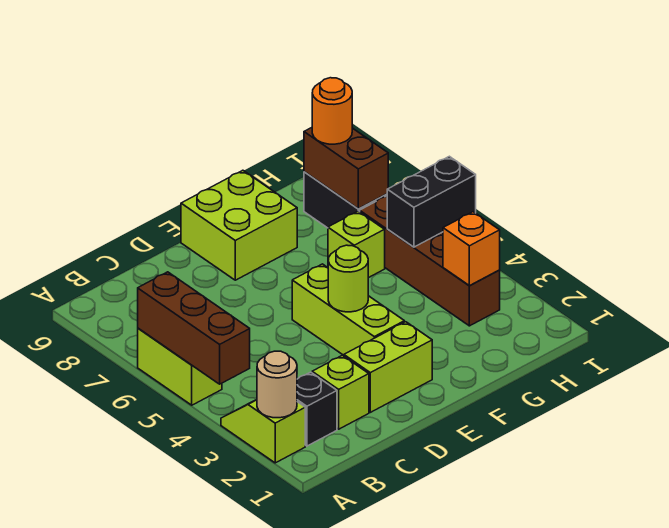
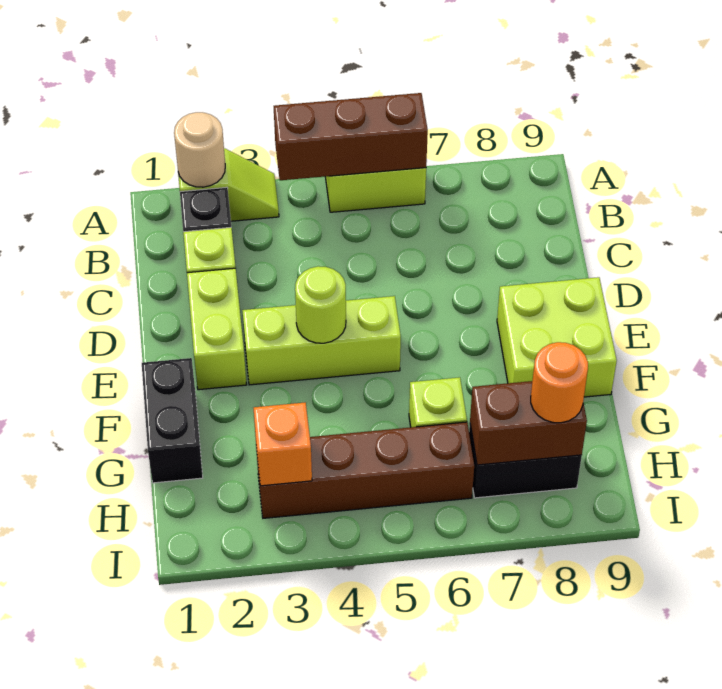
black 1x2 brick [387,156,476,247] -> black 1x2 brick moved to [142,358,203,483]

